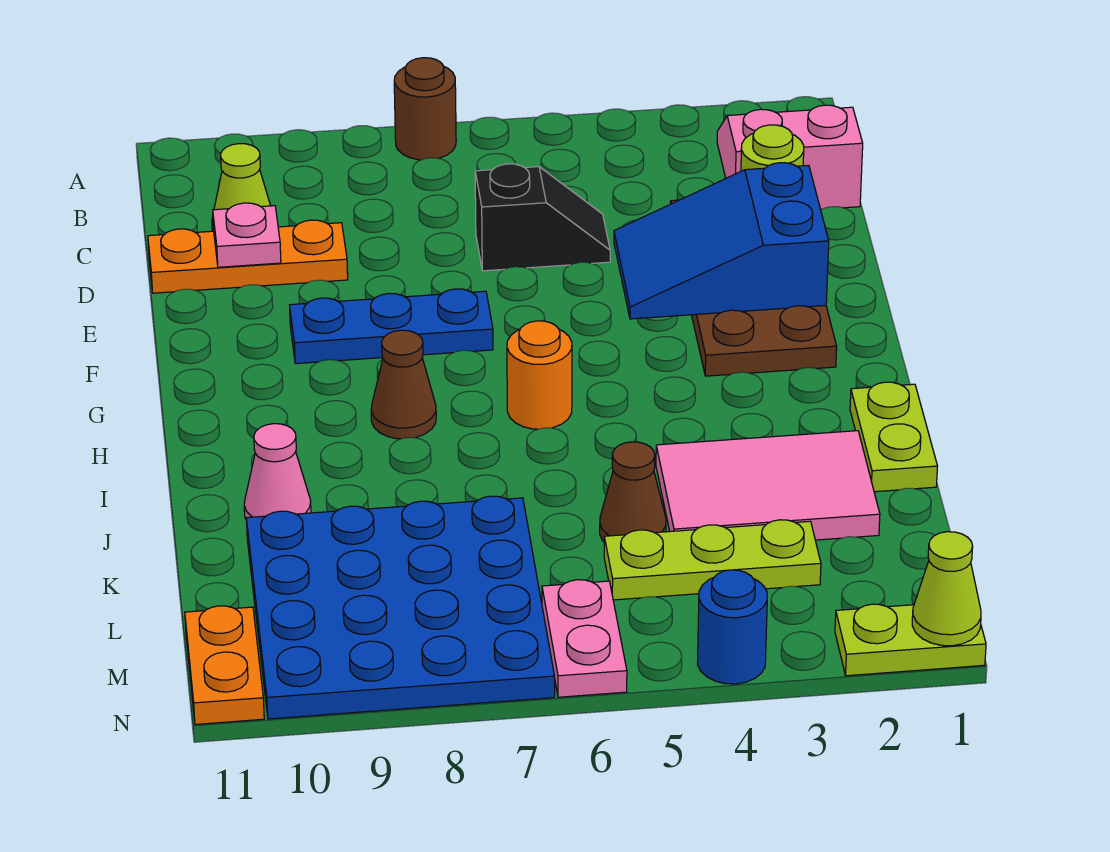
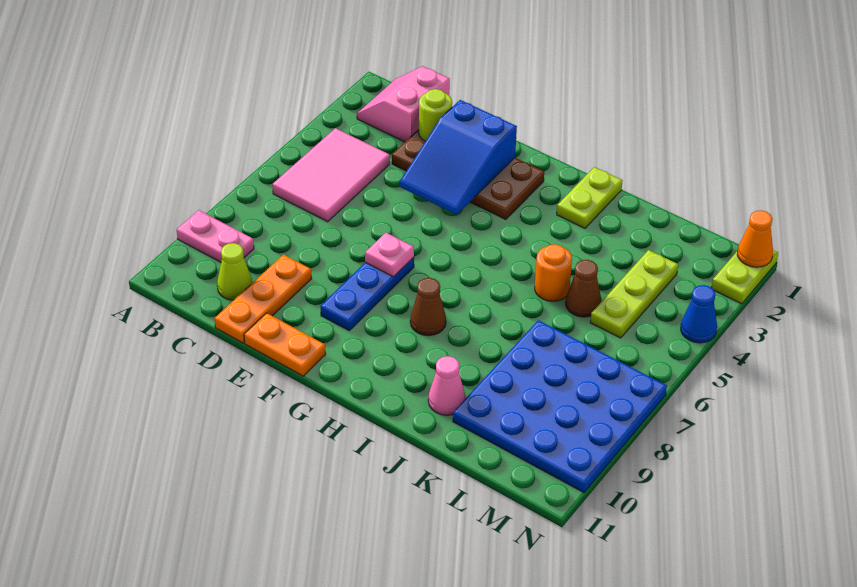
brown 1x1 round brick [394,58,456,160] -> none
black 1x2 slope [475,164,610,271] -> none
pink 1x1 plate [213,203,281,267] -> pink 1x1 plate moved to [365,233,414,277]
orange 1x1 round brick [507,321,572,429] -> orange 1x1 round brick moved to [535,244,572,301]
lime 1x2 plate [850,382,938,492] -> lime 1x2 plate turned to [557,167,623,228]
pink 2x3 tile [656,431,880,540] -> pink 2x3 tile moved to [272,128,390,222]
pink 1x2 plate [542,580,627,697] -> pink 1x2 plate moved to [177,210,254,262]
orange 1x2 plate [185,606,264,724] -> orange 1x2 plate moved to [244,313,326,376]
lime 1x1 cone [912,532,981,646] -> orange 1x1 cone [737,210,773,267]
blue 1x1 round brick [697,570,767,684] -> blue 1x1 cone [681,285,717,343]

